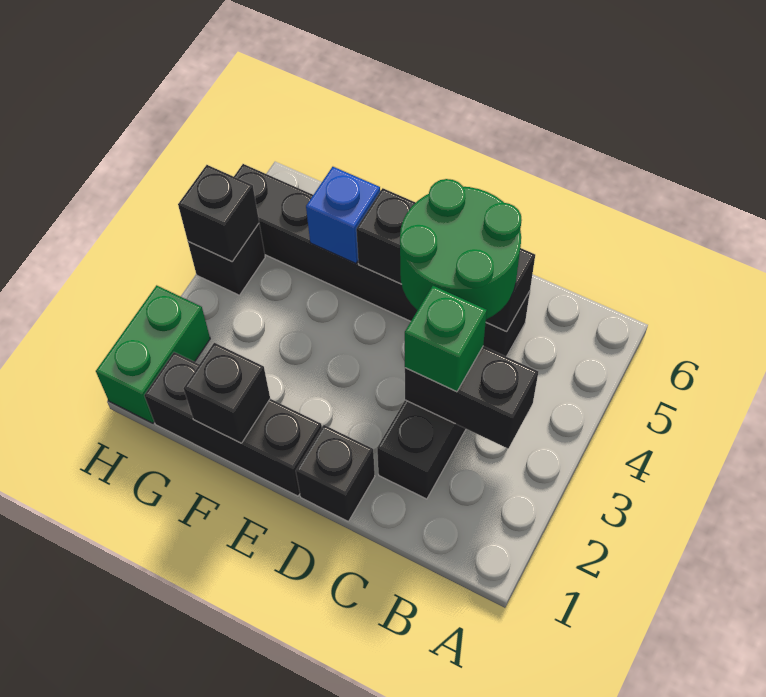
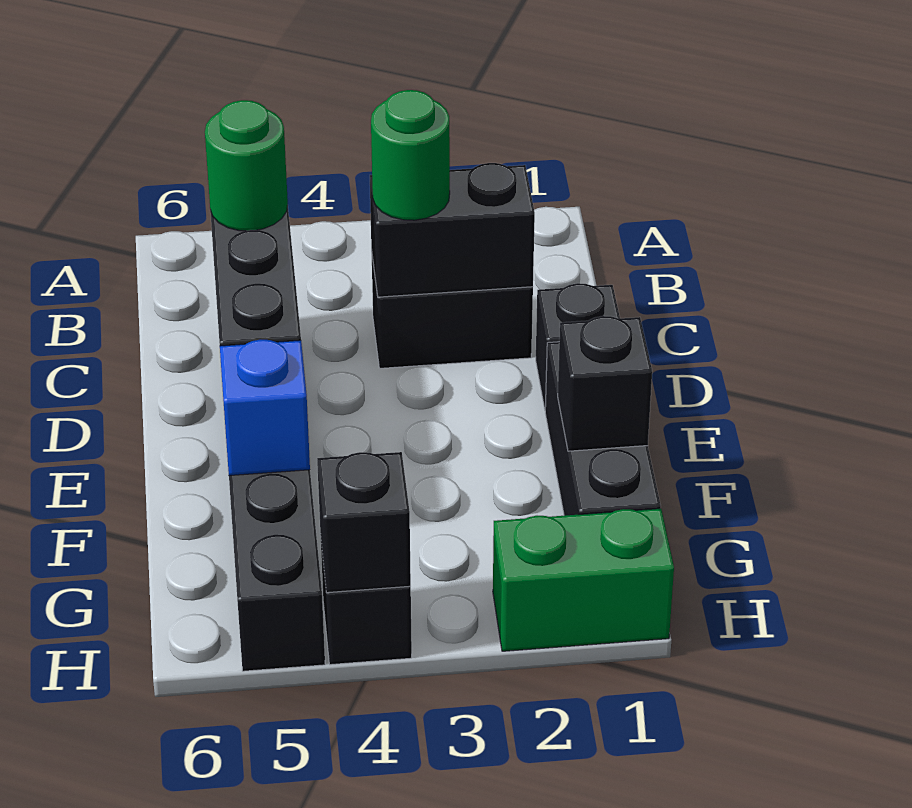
black 1x2 brick [405,346,538,449] -> black 1x2 brick turned to [370,163,535,297]
green 1x1 brick [405,286,487,392] -> green 1x1 round brick [371,90,450,220]
green 2x2 round brick [400,179,521,319] -> green 1x1 round brick [205,100,288,231]

